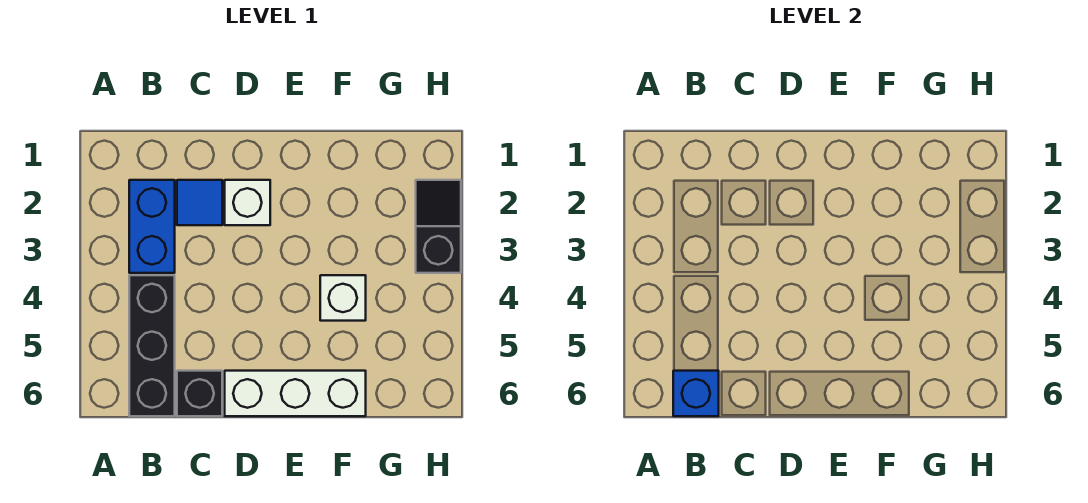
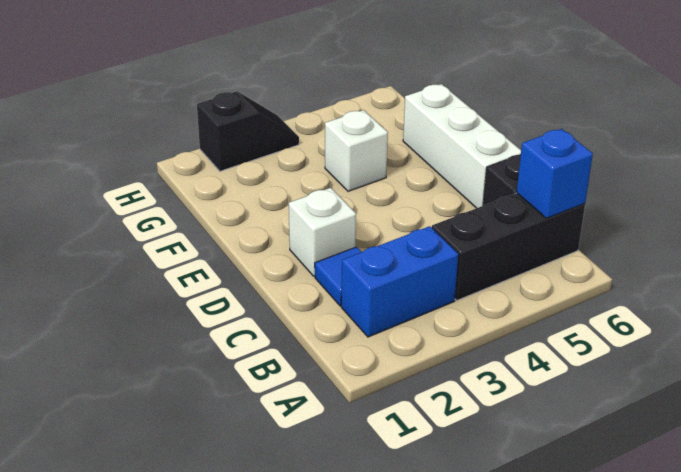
black 1x2 slope [416,180,461,273] -> black 1x2 slope turned to [197,91,299,171]

